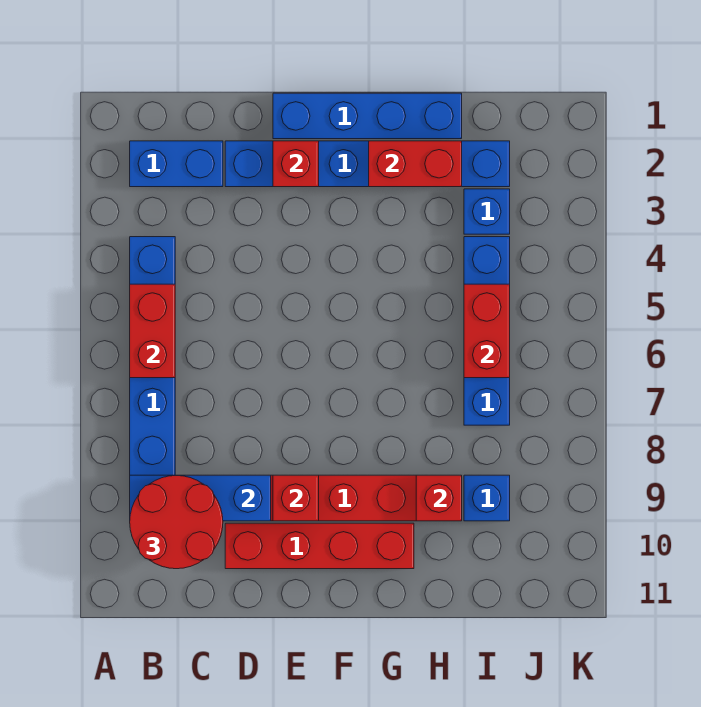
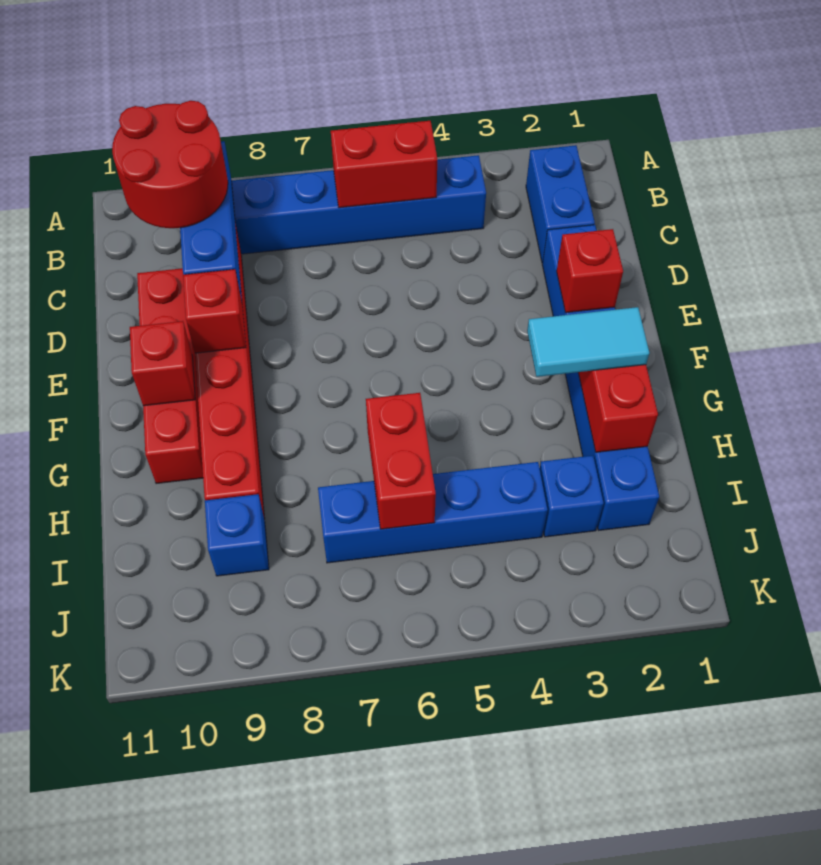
blue 1x4 brick [273,93,462,139] -> none
none -> cyan 1x2 tile [527,307,649,377]
red 1x1 brick [416,475,462,521] -> red 1x1 brick moved to [130,321,195,406]
red 1x2 brick [464,284,510,378] -> red 1x2 brick turned to [366,393,436,529]

